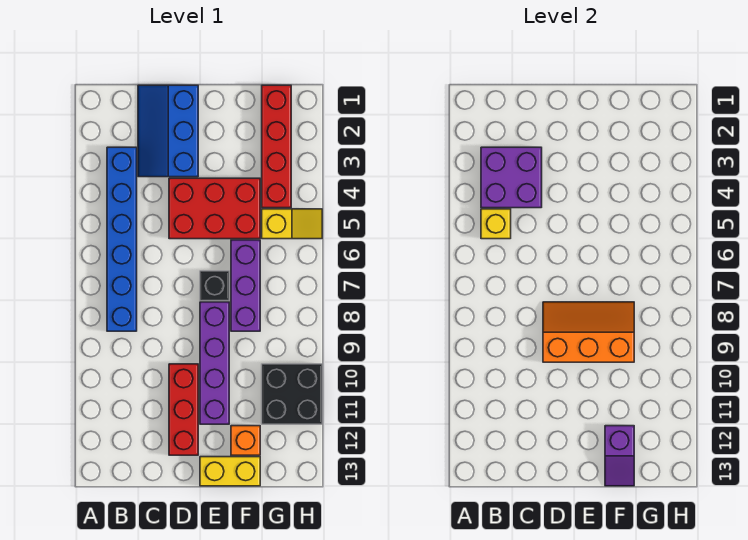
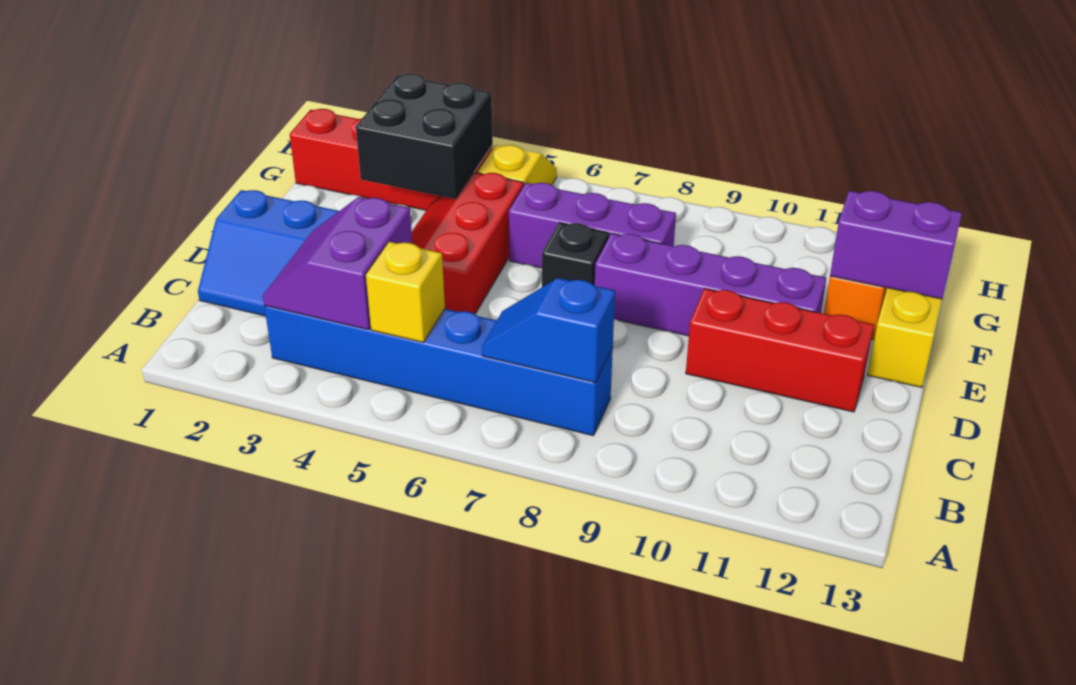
purple 2x2 brick [481,147,542,208] -> purple 2x2 slope [263,197,412,330]
none -> blue 1x2 slope [482,278,615,382]
red 2x3 brick [169,178,260,239] -> red 2x3 slope [412,173,524,314]
orange 2x3 slope [543,302,634,362] -> none
purple 1x2 slope [605,426,634,486] -> purple 1x2 brick [830,191,962,299]
black 2x2 brick [262,364,322,424] -> black 2x2 brick moved to [356,73,493,199]

